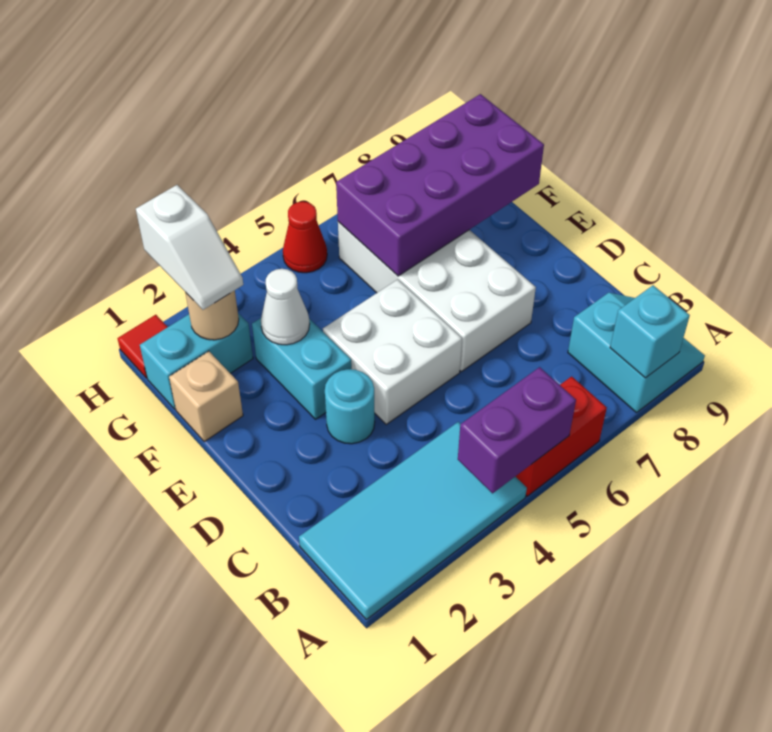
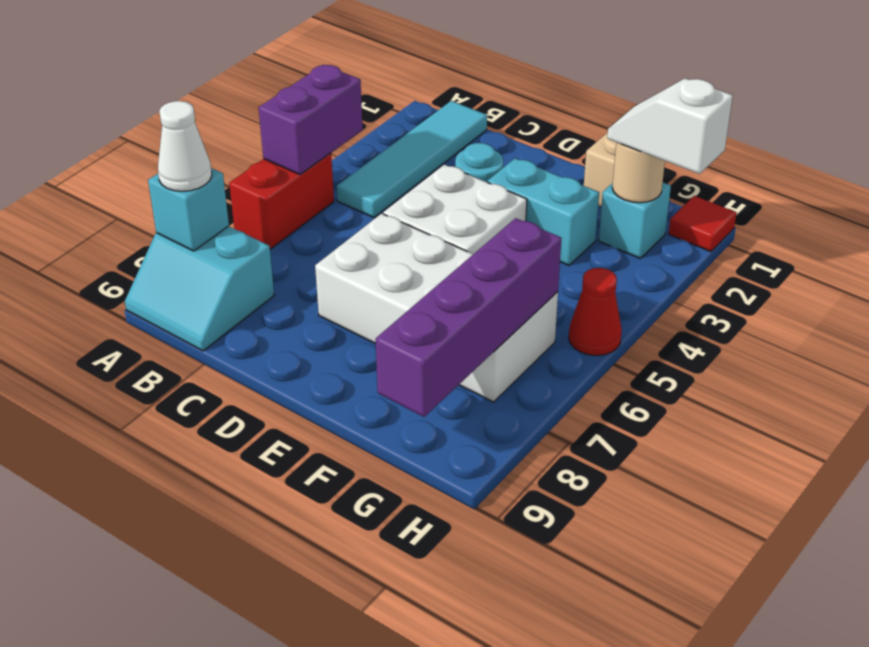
cyan 2x4 tile [299,422,527,619] -> cyan 1x4 tile [337,101,487,217]
white 1x1 cone [261,269,310,345] -> white 1x1 cone moved to [158,101,212,191]
purple 2x4 brick [336,94,544,276] -> purple 1x4 brick [376,218,561,417]
cyan 1x2 brick [140,313,253,409] -> cyan 1x1 brick [599,183,671,259]

